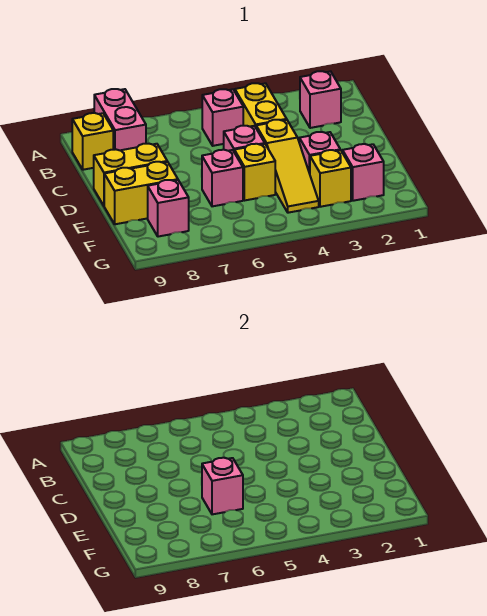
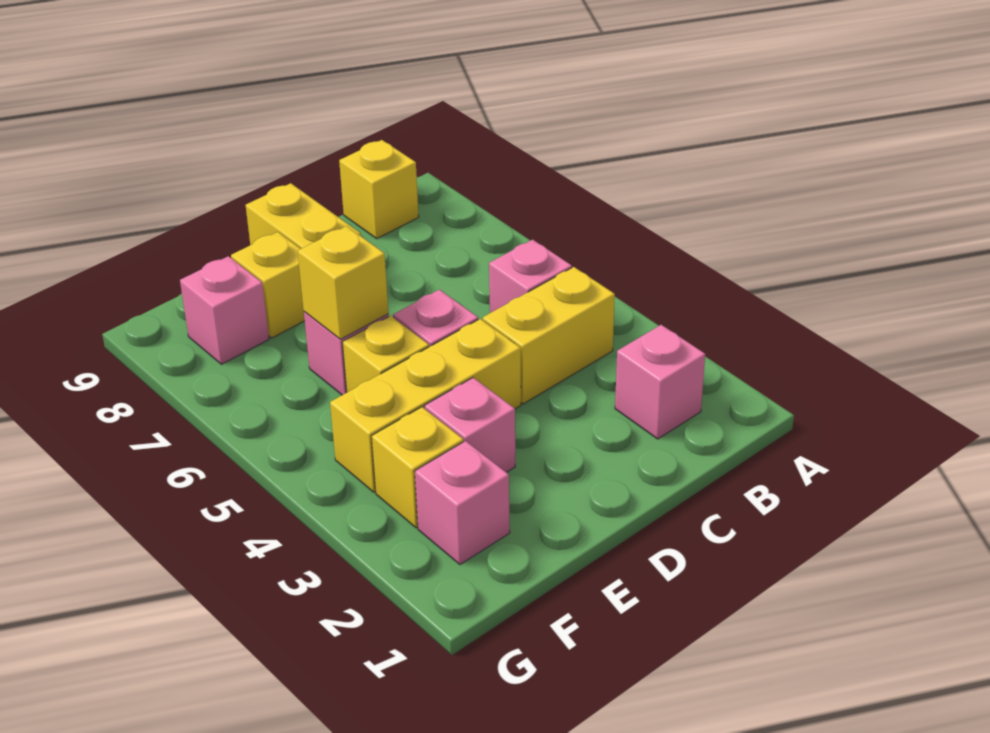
pink 1x2 brick [94,89,146,150] -> none
yellow 1x3 slope [256,120,319,213] -> yellow 1x3 brick [330,319,521,492]
pink 1x1 brick [202,458,243,514] -> yellow 1x1 brick [298,226,389,339]
yellow 1x2 brick [104,162,178,224] -> yellow 1x1 brick [231,232,305,338]

